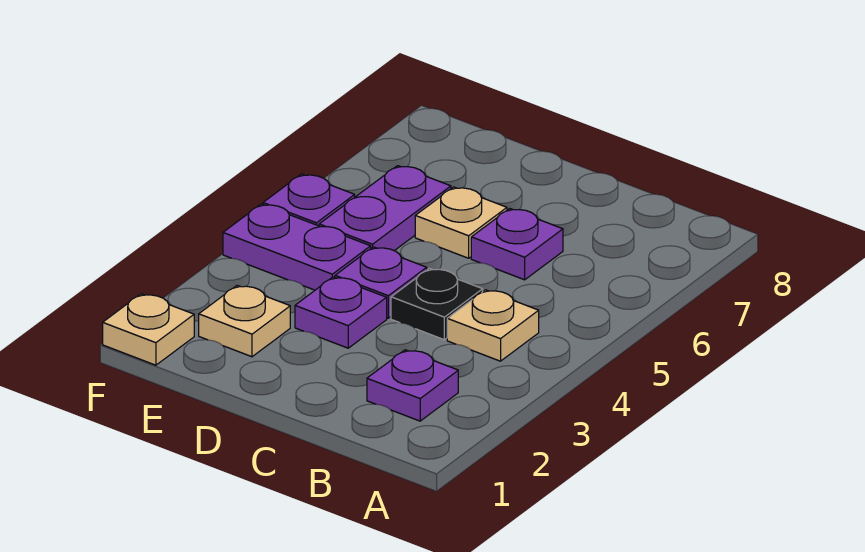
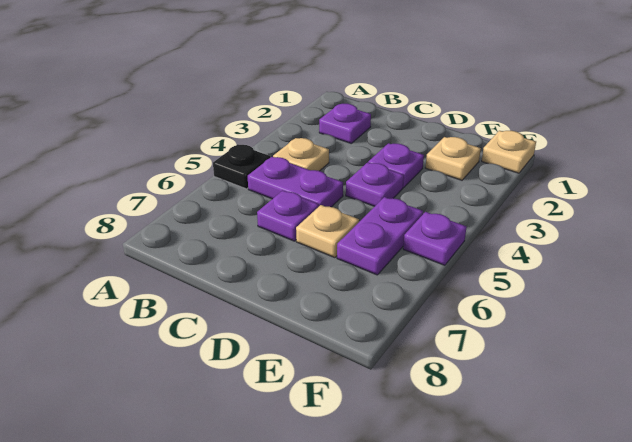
black 1x1 plate [391,268,483,340] -> black 1x1 plate moved to [213,144,270,189]
purple 1x2 plate [223,204,371,290] -> purple 1x2 plate moved to [248,157,343,207]

